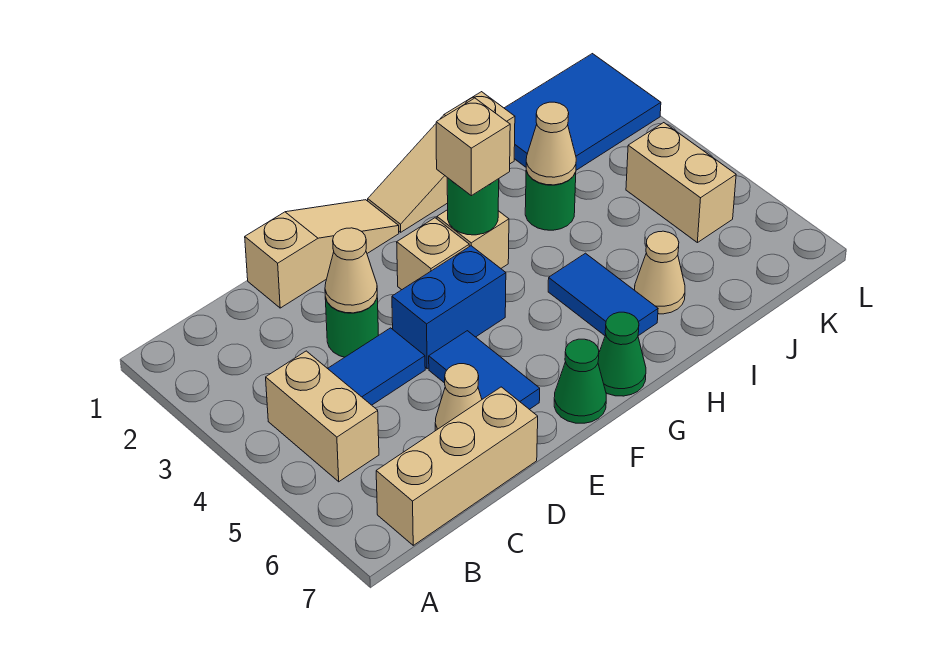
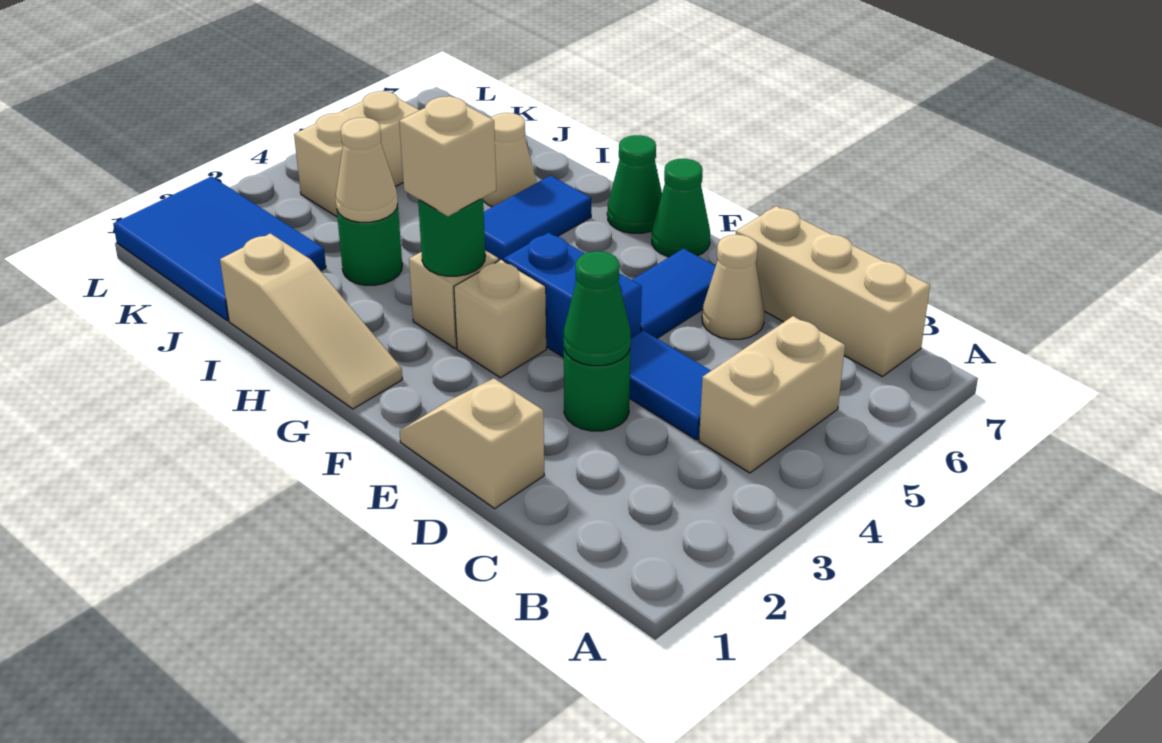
tan 1x3 slope [245,200,399,308] -> tan 1x2 slope [400,378,544,508]
tan 1x1 cone [325,228,377,313] -> green 1x1 cone [564,251,631,366]

